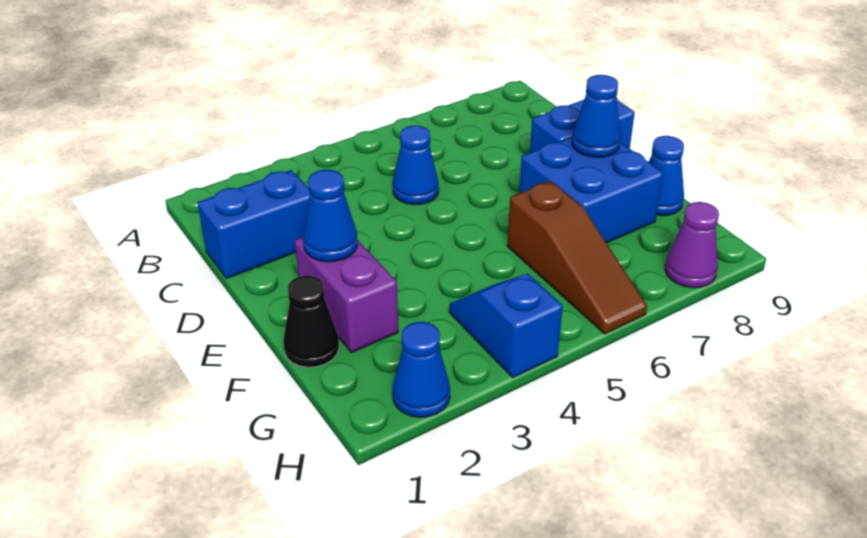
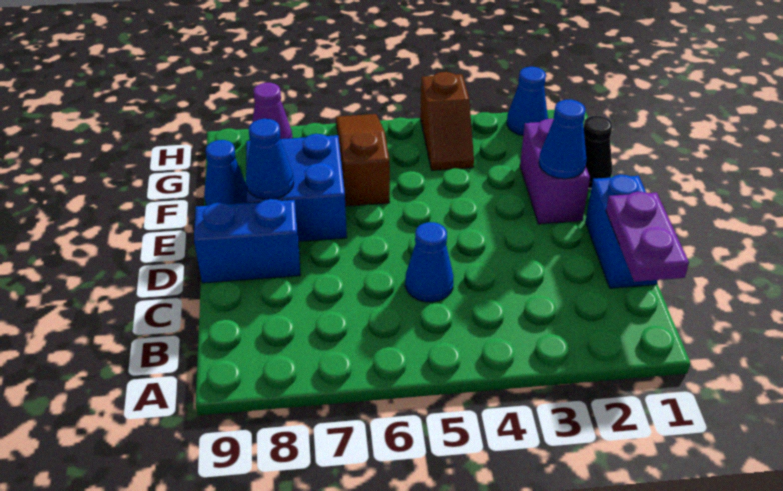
none -> purple 1x2 plate [606,192,689,282]
blue 1x2 brick [198,170,310,278] -> blue 1x2 brick turned to [585,175,658,288]
blue 1x2 slope [449,273,563,378] -> brown 1x2 slope [420,72,474,170]

